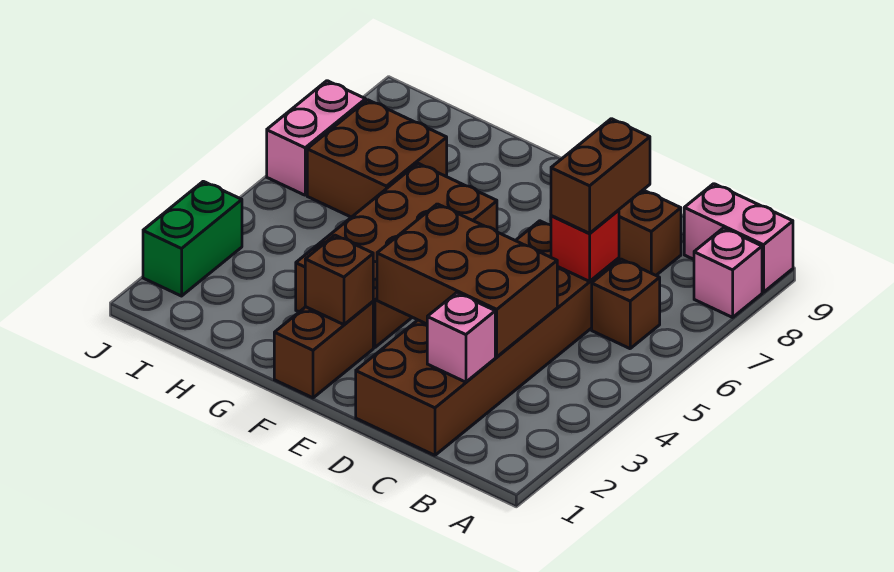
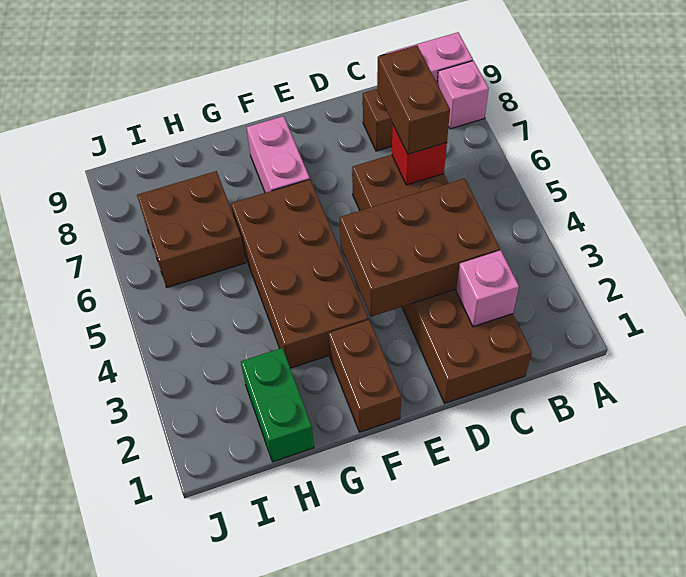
brown 1x1 brick [592,259,660,349] -> none
brown 1x1 brick [305,235,373,325] -> none
green 1x2 brick [143,181,242,296] -> green 1x2 brick moved to [241,348,314,462]
pink 1x2 brick [267,81,366,195] -> pink 1x2 brick moved to [246,116,310,193]

